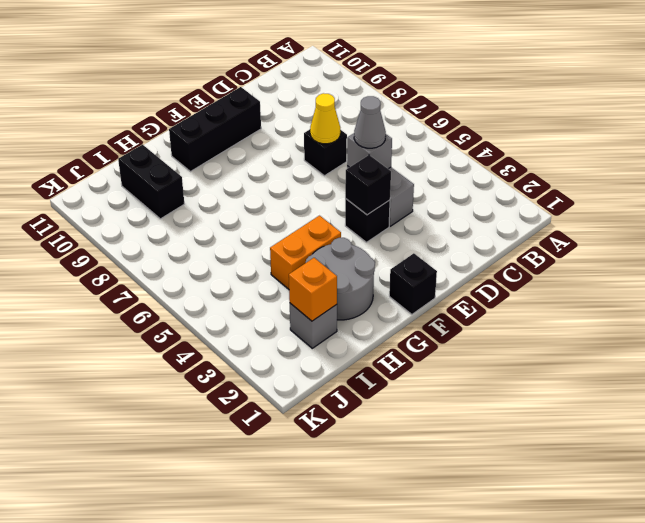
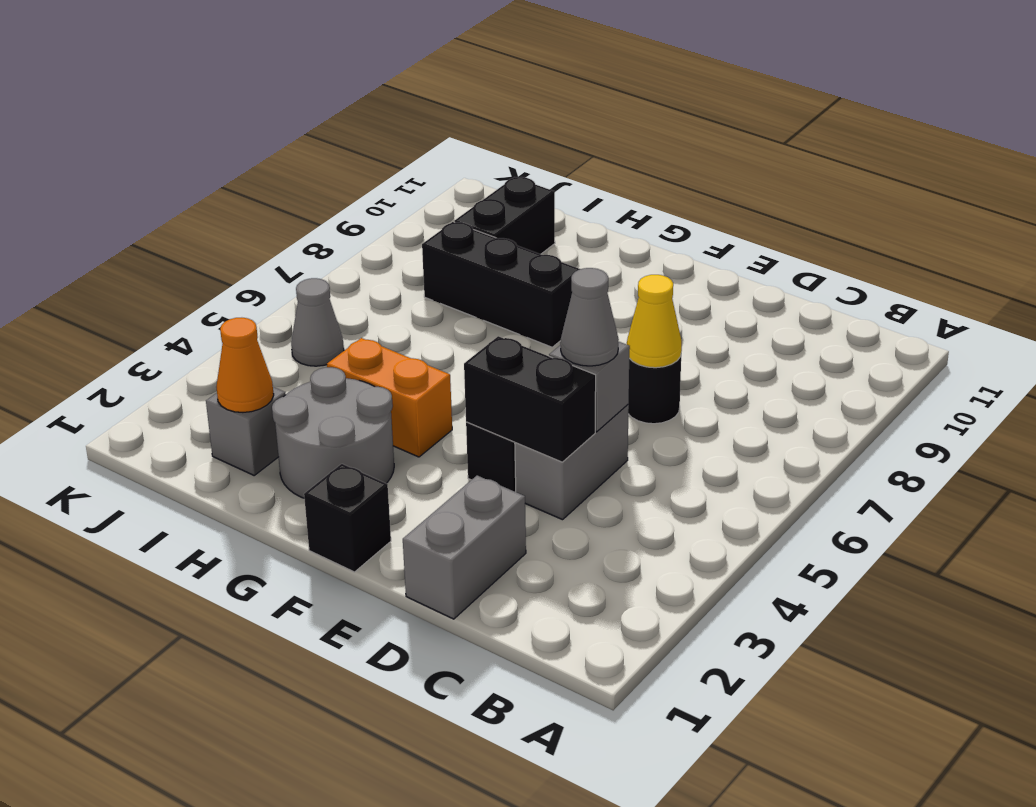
none -> grey 1x2 brick [403,476,526,619]
black 1x1 brick [304,130,347,176] -> black 1x1 round brick [628,357,681,424]
black 1x1 brick [345,155,391,215] -> black 1x2 brick [464,336,596,462]
black 1x3 brick [169,87,261,172] -> black 1x3 brick moved to [422,222,580,347]
orange 1x1 brick [289,258,337,321] -> orange 1x1 cone [216,318,274,412]
none -> grey 1x1 cone [291,278,344,366]

